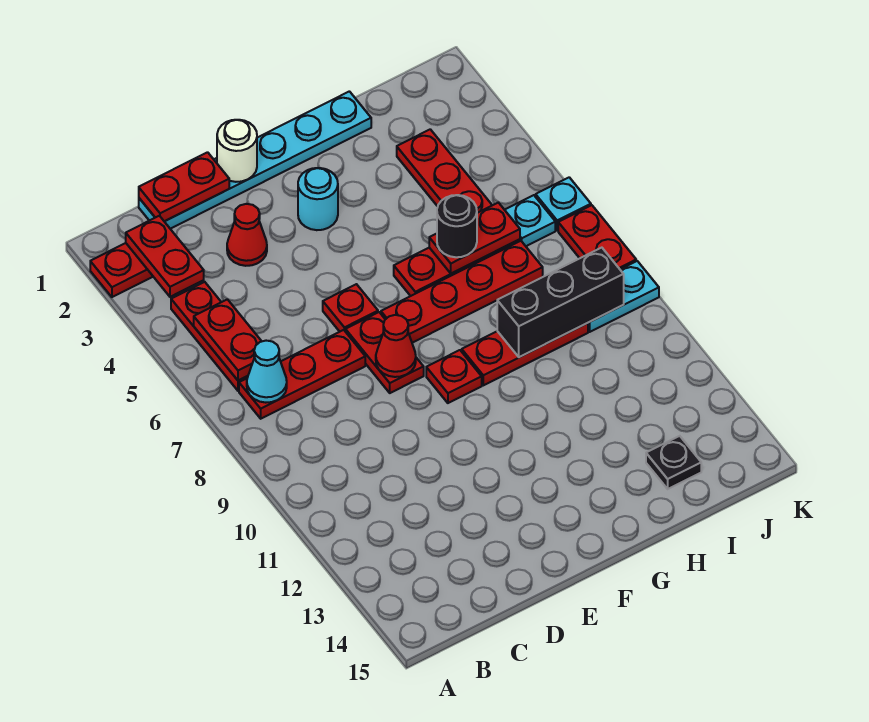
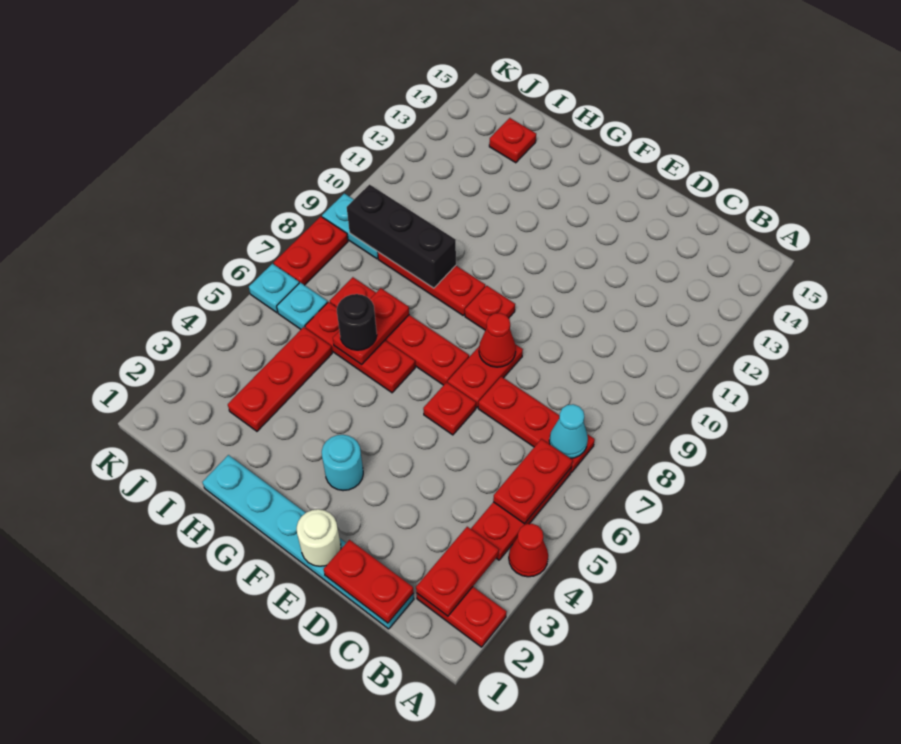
red 1x1 cone [227,204,267,266] -> red 1x1 cone moved to [509,524,548,577]
red 1x2 plate [429,203,520,274] -> red 1x2 plate turned to [333,288,409,365]
black 1x1 plate [646,436,701,489] -> red 1x1 plate [489,118,536,163]

